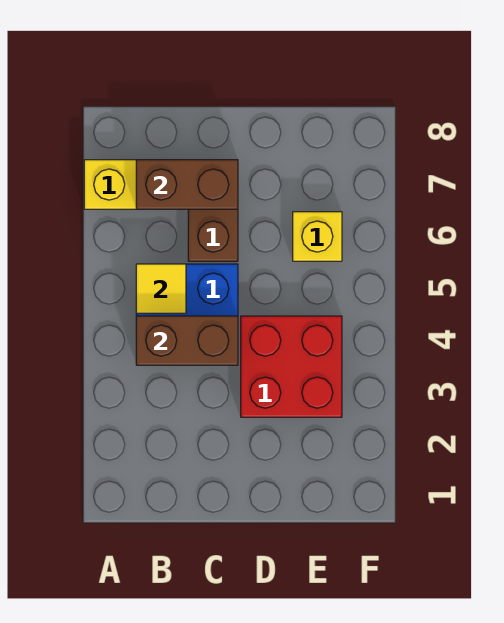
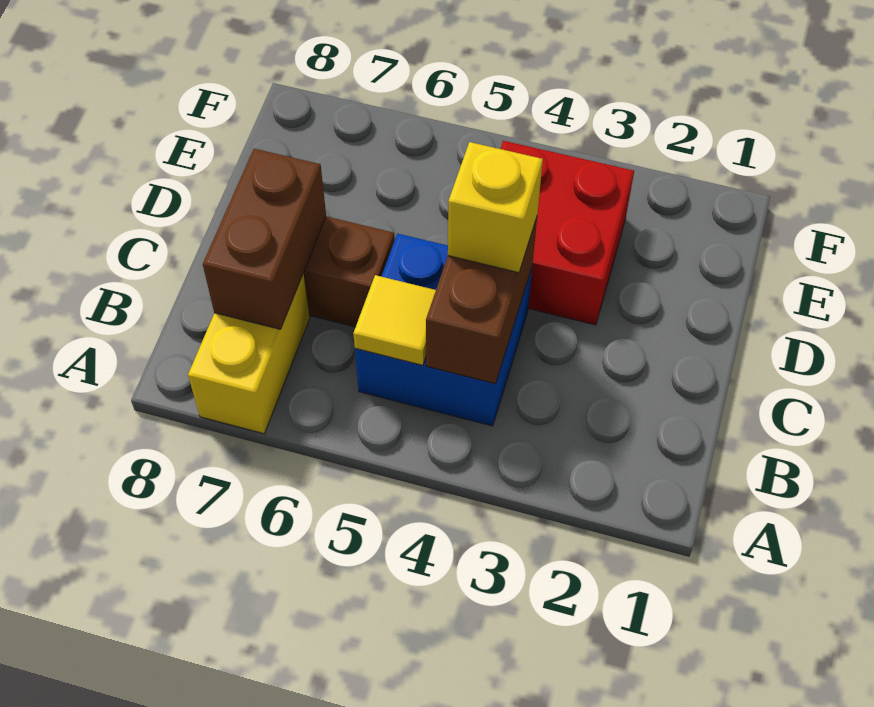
yellow 1x1 brick [293,212,342,261] -> yellow 1x1 brick moved to [448,142,543,273]

